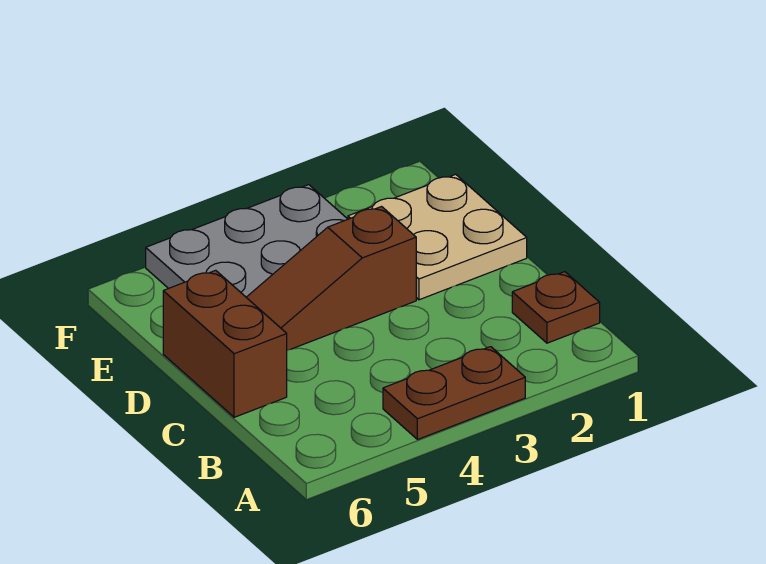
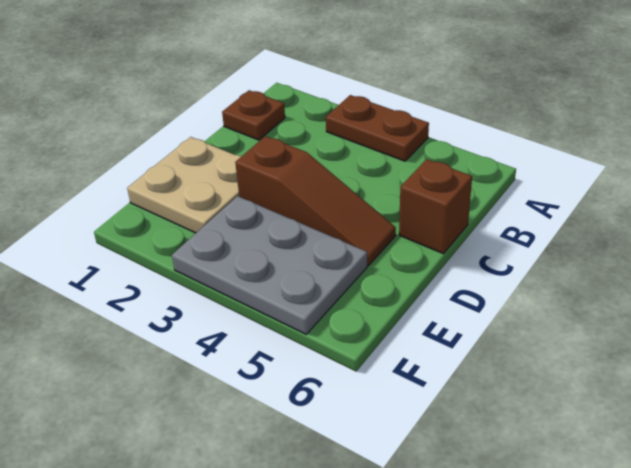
brown 1x2 brick [163,270,287,417] -> brown 1x1 brick [399,159,472,254]

